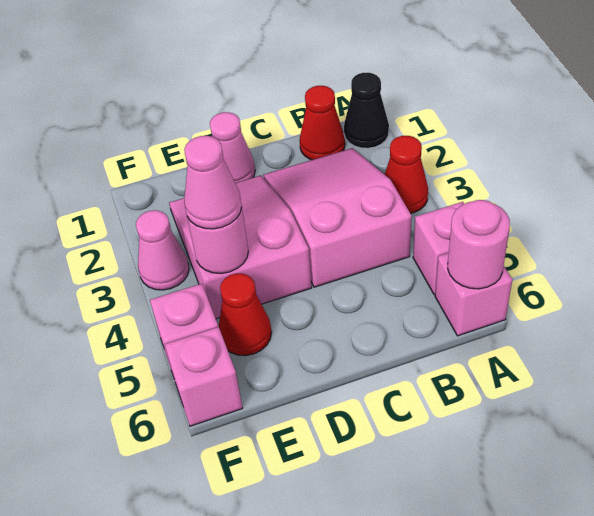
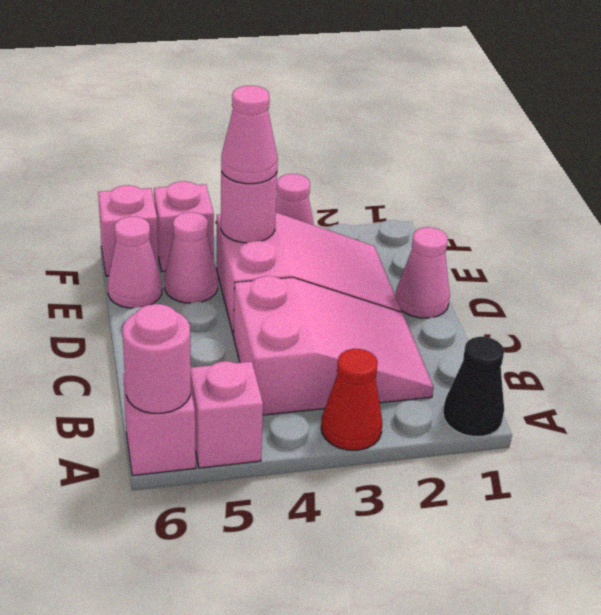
red 1x1 cone [299,86,345,160] -> none
red 1x1 cone [218,273,272,356] -> pink 1x1 cone [164,212,218,303]
none -> pink 1x1 cone [108,217,162,308]

